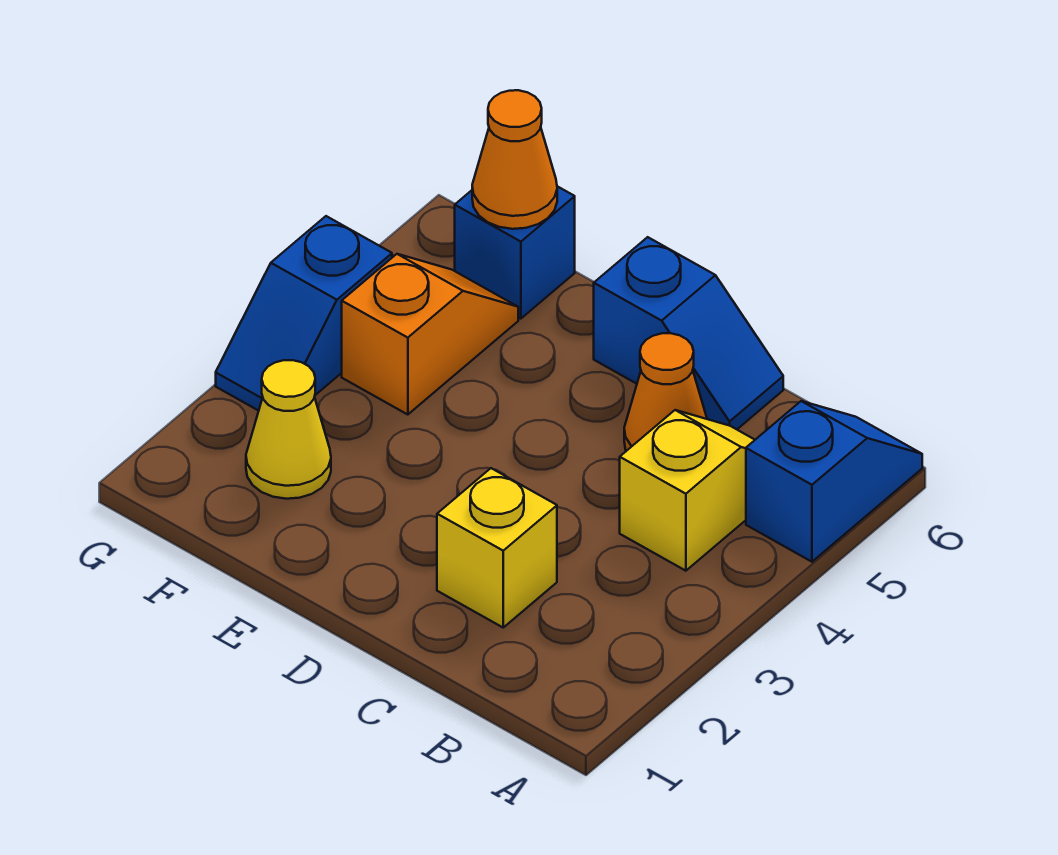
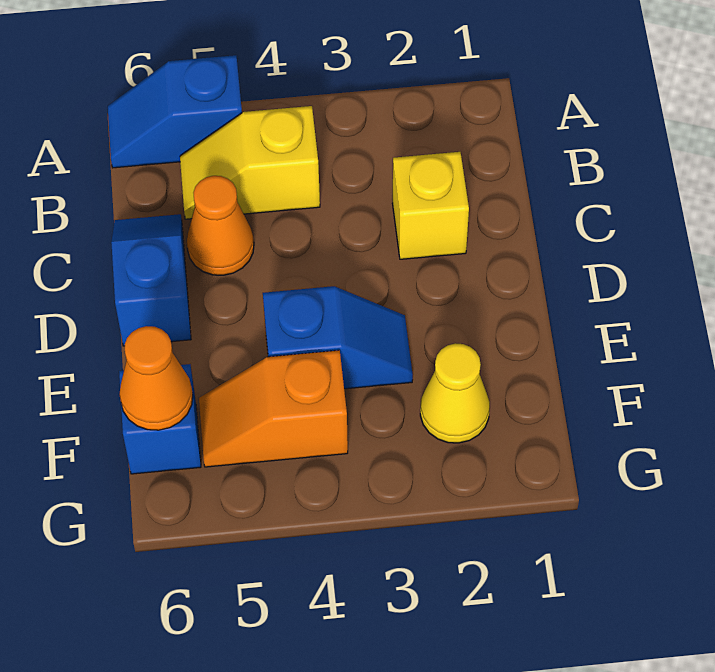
blue 1x2 slope [216,216,392,411] -> blue 1x2 slope moved to [263,286,413,389]

